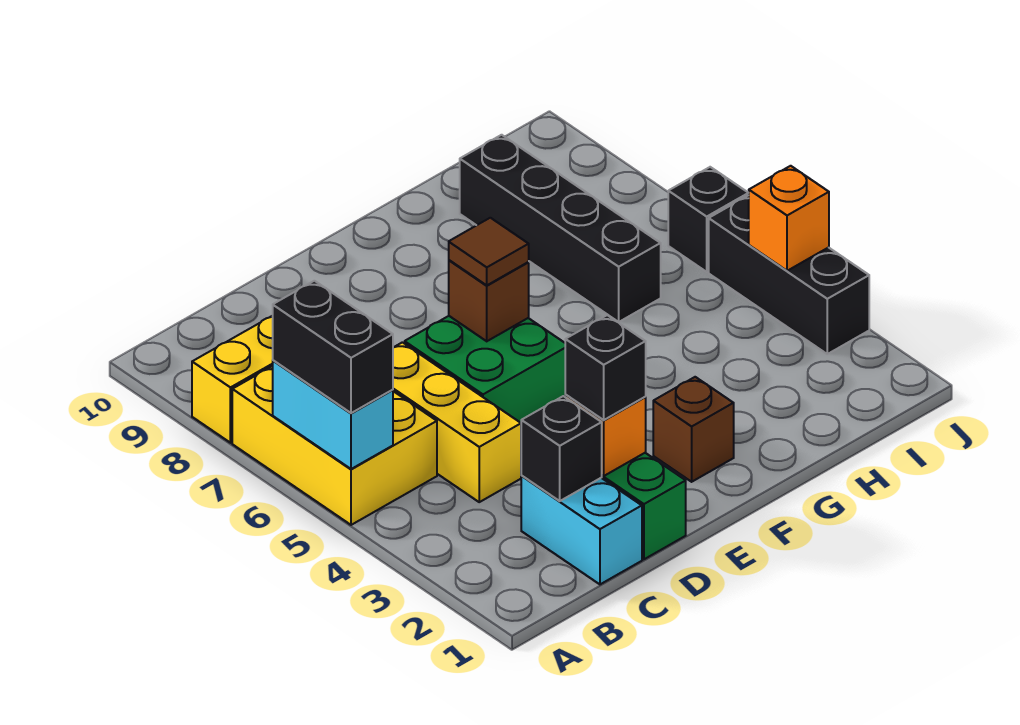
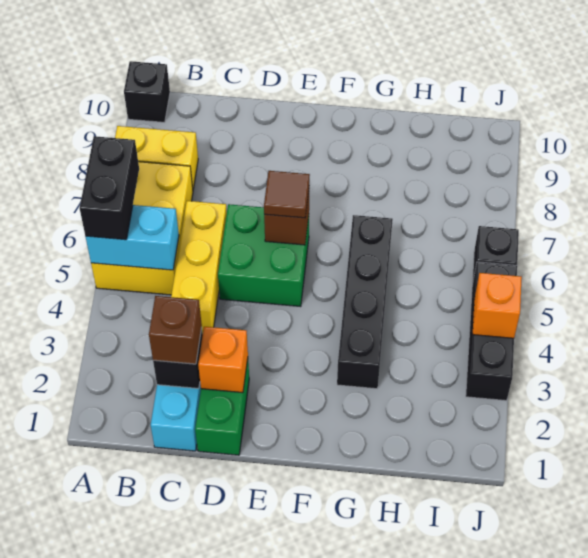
cyan 1x2 brick [273,360,393,469] -> cyan 1x2 brick turned to [85,205,179,270]
black 1x1 brick [565,315,646,420] -> black 1x1 brick moved to [124,61,170,122]
brown 1x1 brick [653,377,734,482] -> brown 1x1 brick moved to [149,296,202,364]
black 1x4 brick [460,135,661,322] -> black 1x4 brick moved to [337,215,393,389]

